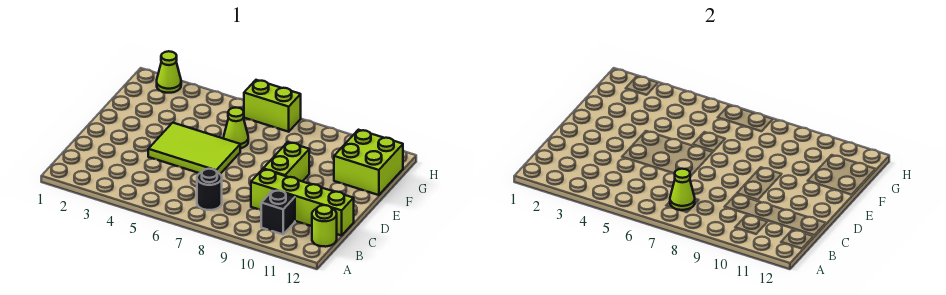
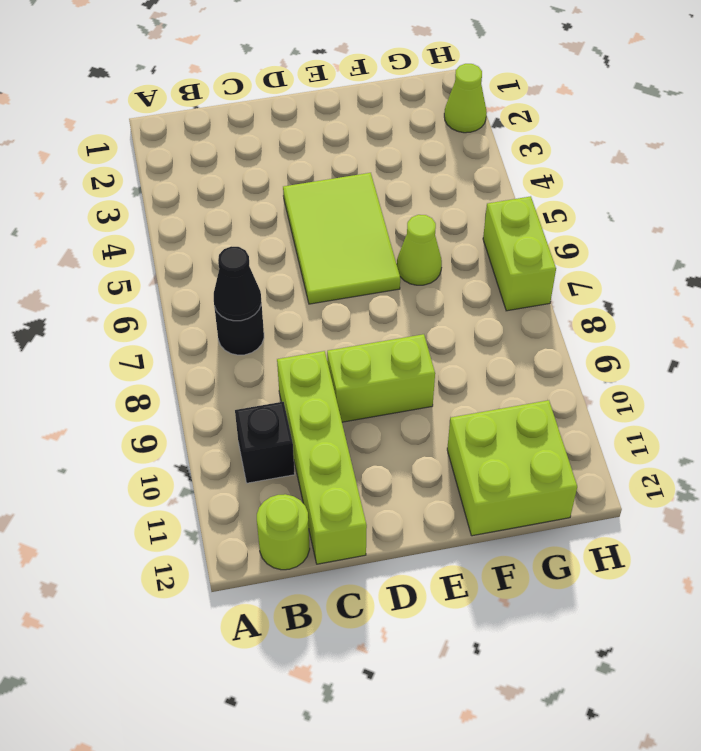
lime 1x1 cone [670,169,695,210] -> black 1x1 cone [214,246,261,321]

